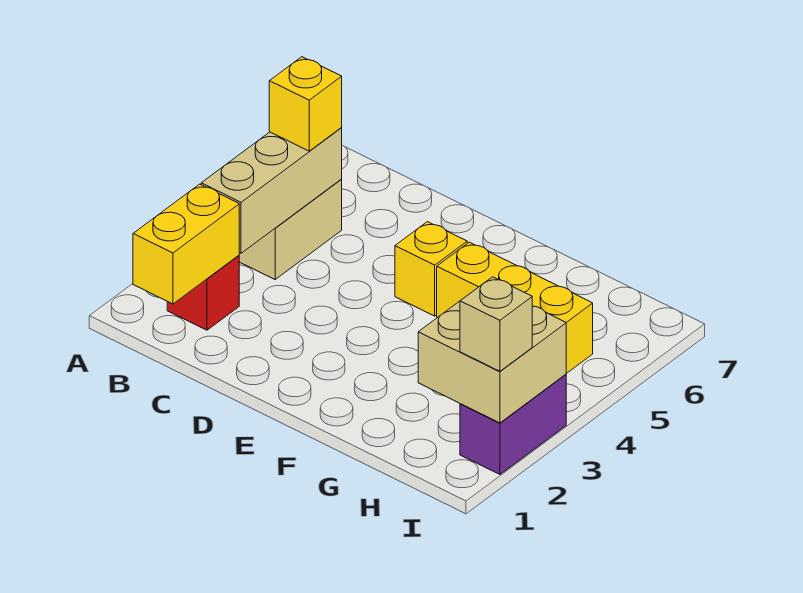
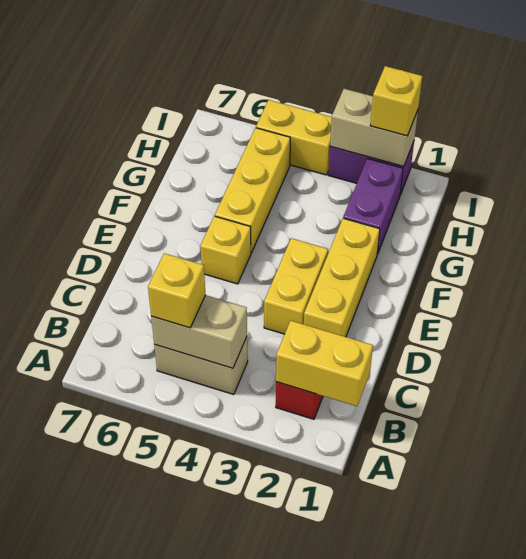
tan 1x3 brick [201,128,342,253] -> tan 1x2 brick [151,295,247,368]
none -> yellow 1x3 brick [304,218,380,337]
none -> yellow 1x2 brick [264,238,328,334]
none -> purple 1x2 brick [343,158,403,255]
tan 2x2 brick [418,301,566,423] -> tan 1x2 brick [330,89,418,167]
tan 1x1 brick [460,277,532,371] -> yellow 1x1 brick [370,66,422,136]
none -> yellow 1x2 brick [256,100,332,175]

